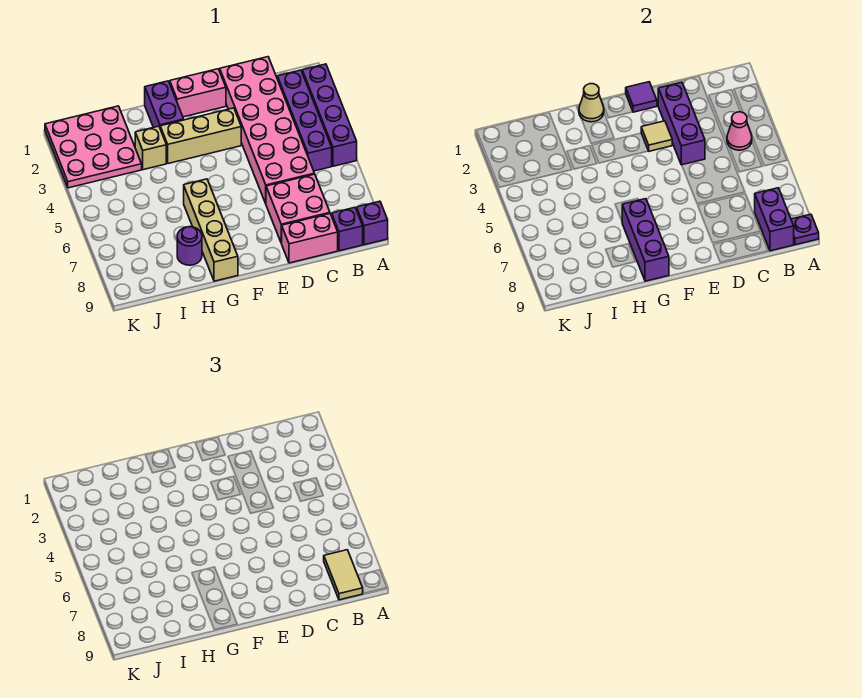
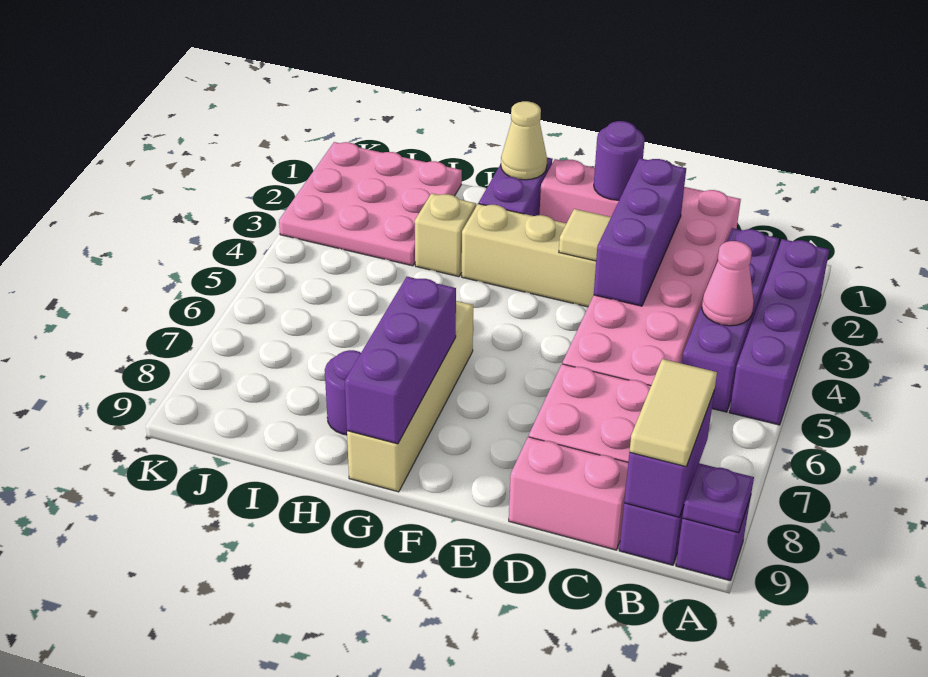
purple 1x1 tile [626,82,657,112] -> purple 1x1 round brick [594,121,645,200]

